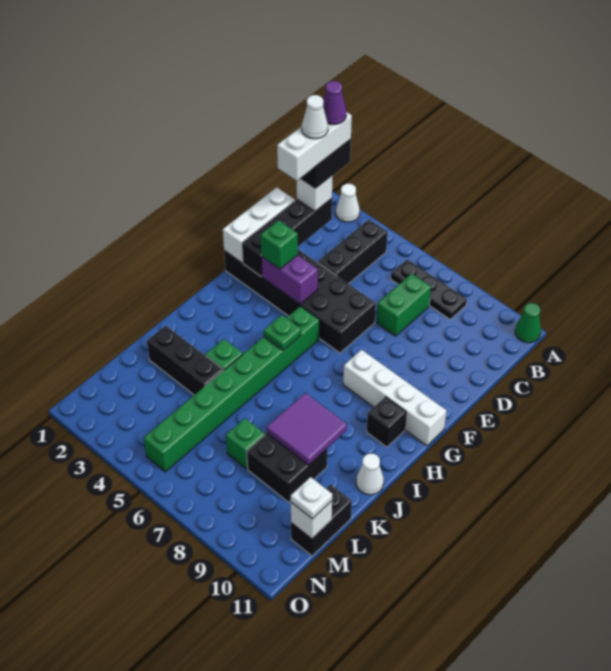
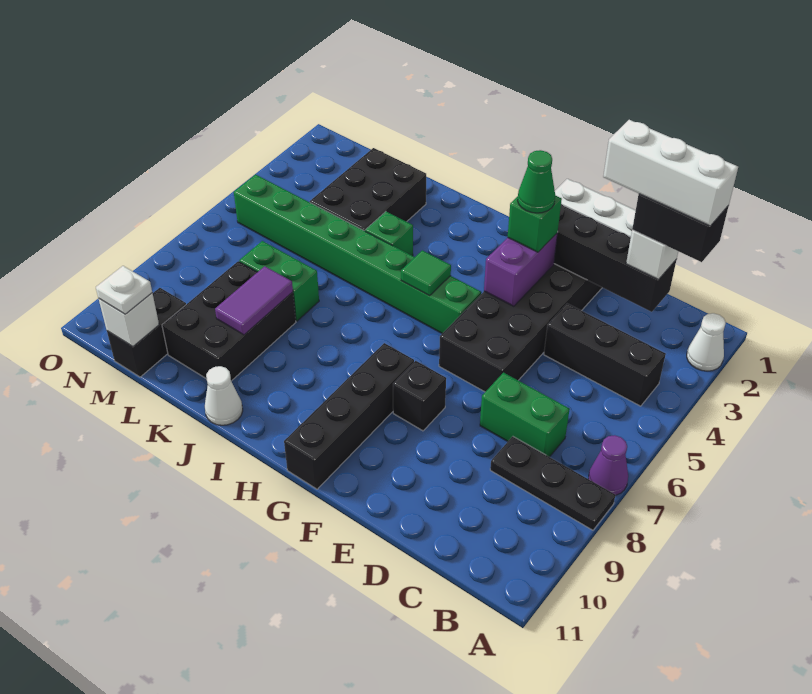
green 1x1 cone [515,303,541,343] -> green 1x1 cone moved to [518,150,555,213]
purple 1x1 cone [323,81,346,125] -> purple 1x1 cone moved to [588,435,628,495]
black 1x3 plate [391,259,467,319] -> black 1x3 plate turned to [490,436,615,530]
white 1x1 cone [302,95,328,139] -> none
white 1x4 brick [343,350,446,446] -> black 1x4 brick [284,343,414,489]
green 1x1 plate [264,315,301,350] -> green 1x1 tile [401,250,451,296]
black 1x1 brick [367,397,406,447] -> black 1x1 brick moved to [393,361,446,431]
purple 2x2 tile [267,393,347,465] -> purple 1x2 tile [215,266,293,335]
black 1x3 brick [147,326,223,395] -> black 2x3 brick [310,148,426,231]
black 2x2 brick [247,434,327,502] -> black 2x3 brick [162,261,296,381]
green 1x1 brick [226,418,265,469] -> green 1x2 brick [239,241,319,321]
black 1x2 brick [291,484,352,556] -> black 1x2 brick turned to [107,288,186,377]

